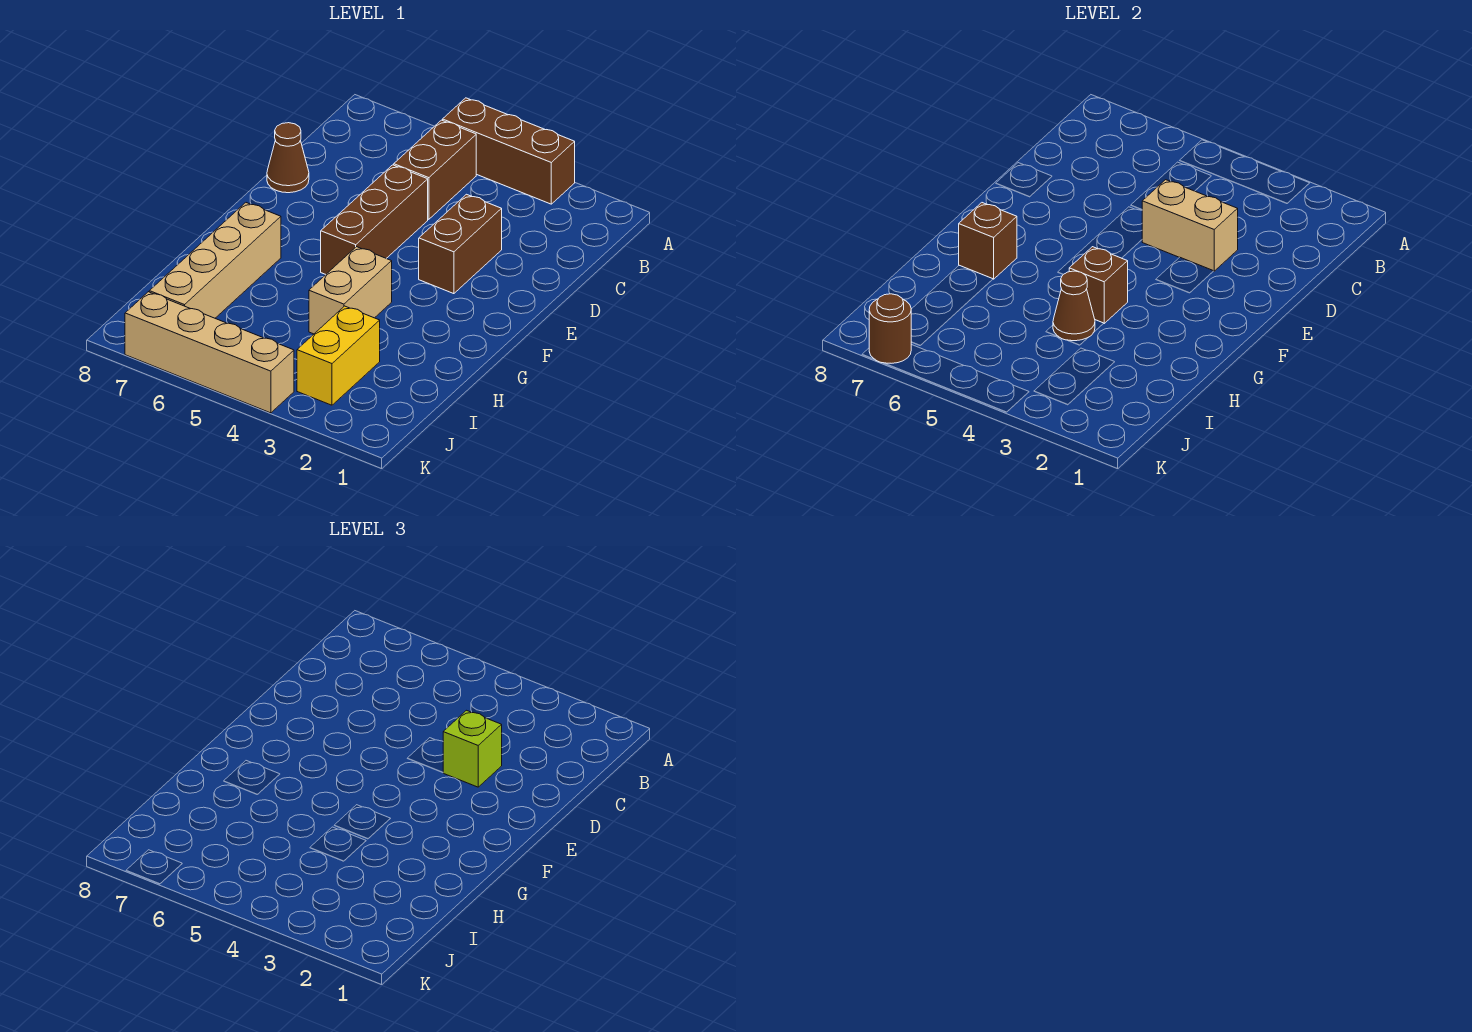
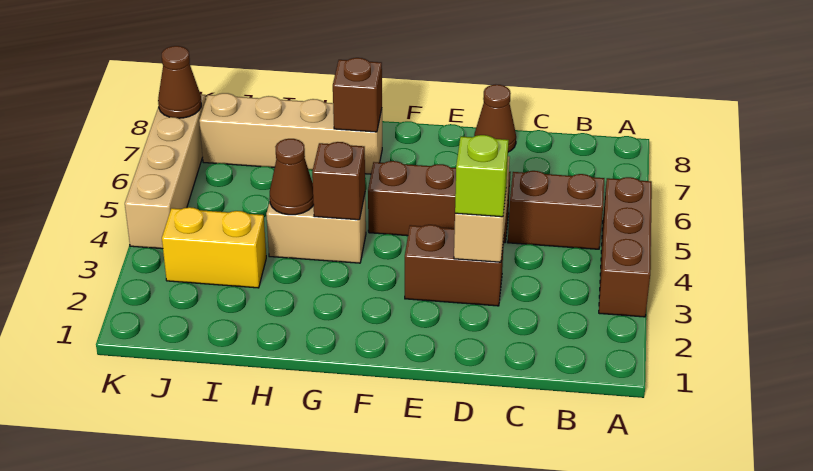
brown 1x1 round brick [869,294,911,363] -> brown 1x1 cone [158,46,201,118]

